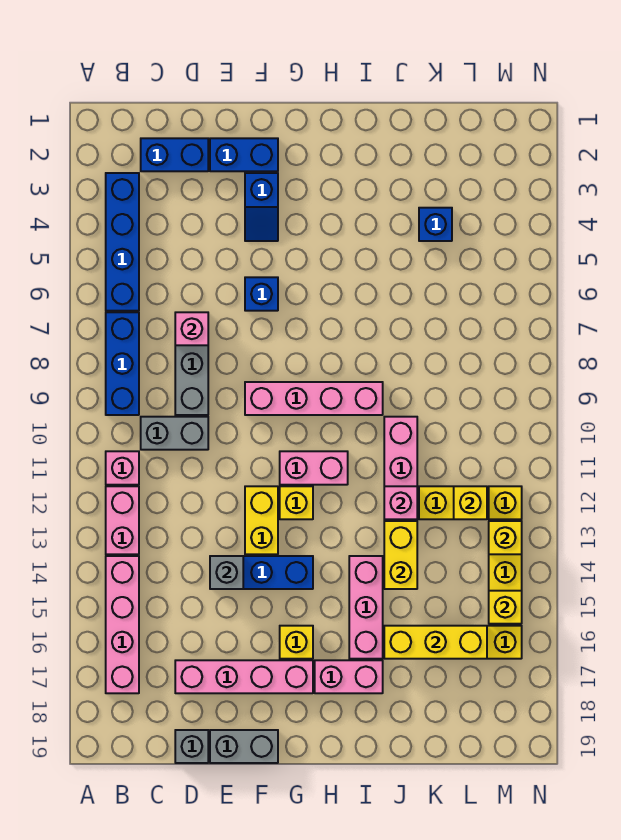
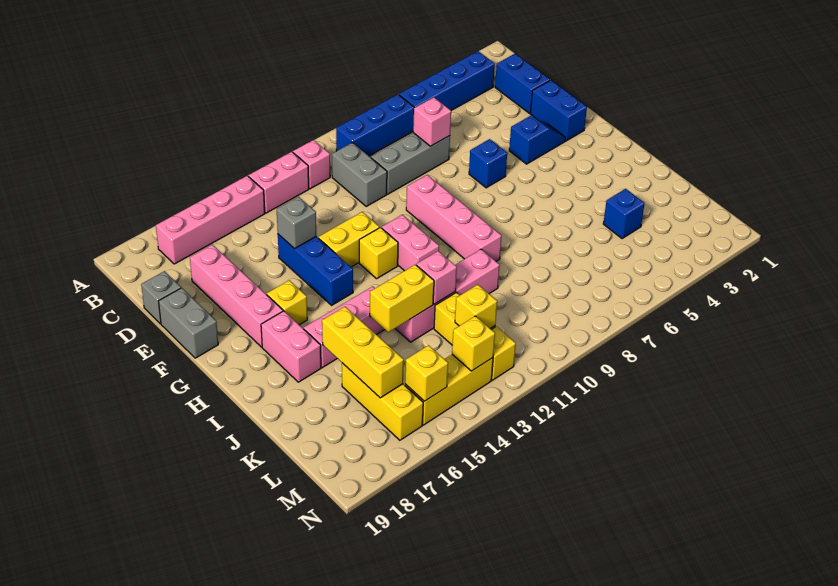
blue 1x2 slope [245,173,278,241] -> blue 1x2 slope turned to [509,116,565,164]

